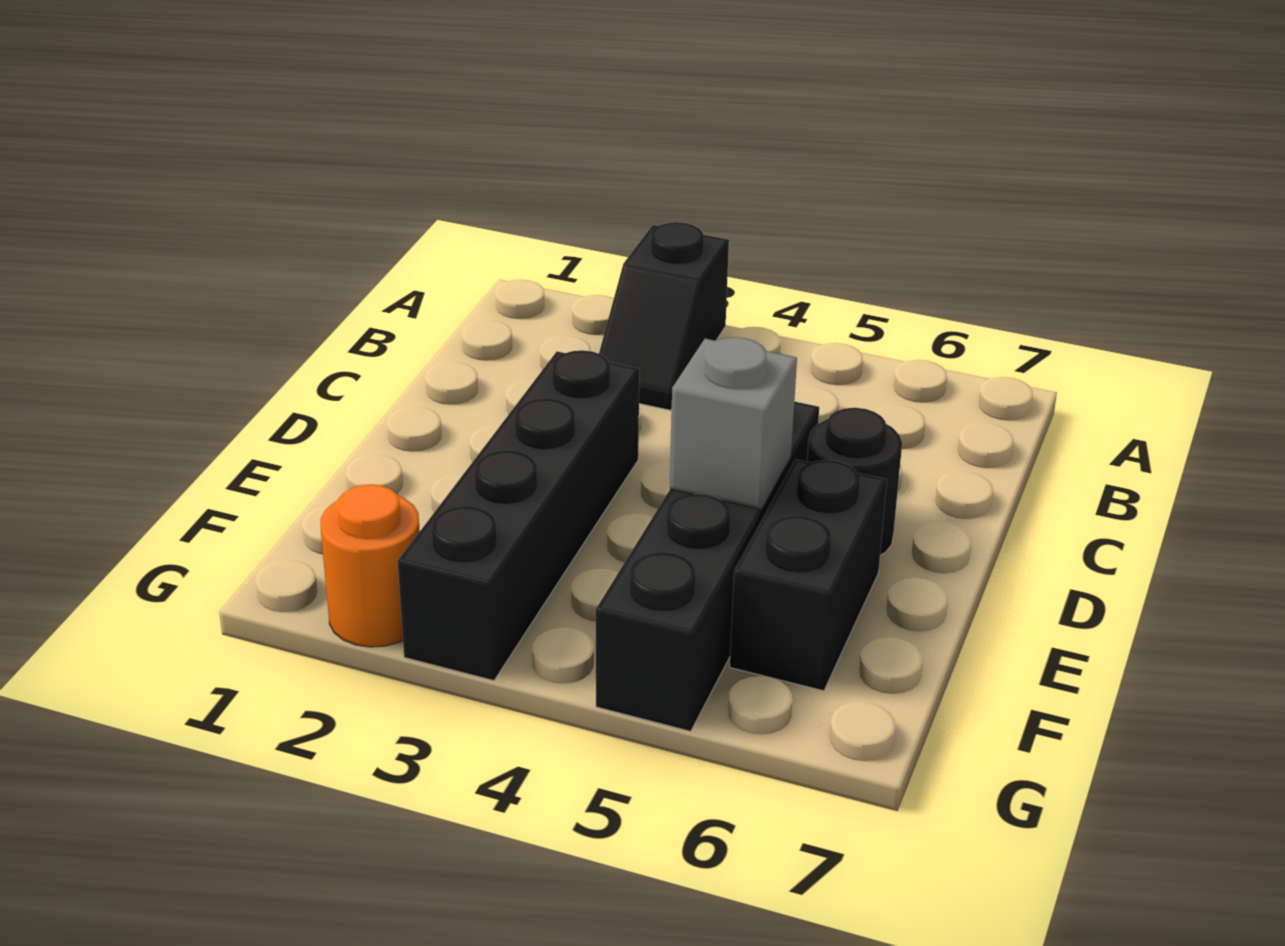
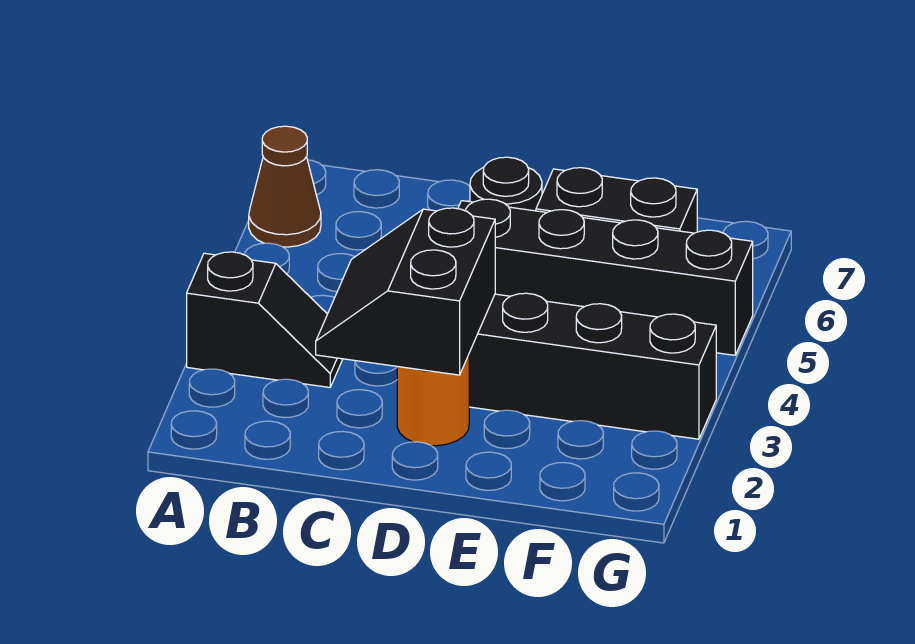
none -> brown 1x1 cone [249,126,321,247]
none -> black 2x2 slope [316,208,495,375]
grey 1x1 brick [670,337,797,510] -> none
orange 1x1 round brick [321,484,420,647] -> orange 1x1 round brick moved to [397,355,469,446]

